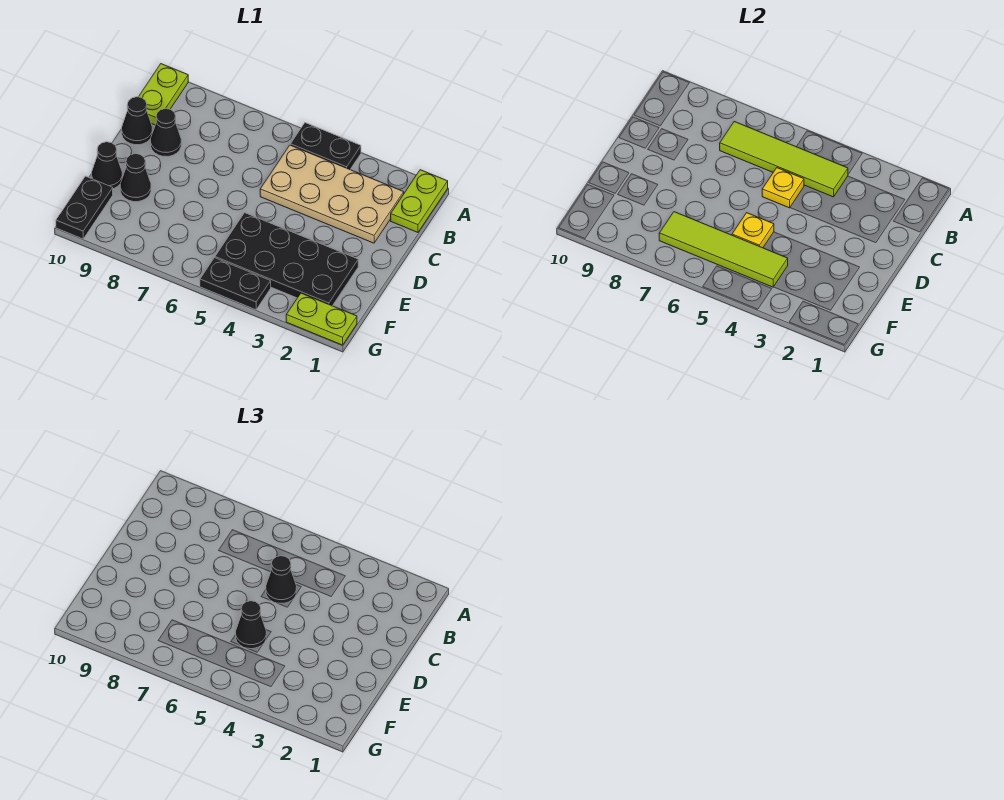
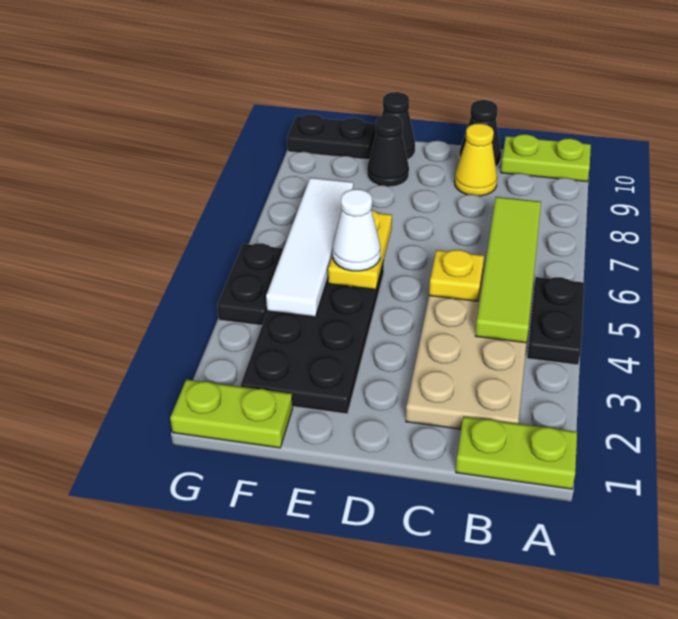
black 1x1 cone [266,556,297,604] -> none
black 1x1 cone [151,109,181,157] -> yellow 1x1 cone [454,124,497,196]
yellow 1x1 plate [732,213,774,248] -> yellow 1x2 plate [328,210,392,289]
black 1x1 cone [236,601,266,649] -> white 1x1 cone [332,189,380,271]
lime 1x4 tile [659,212,788,287] -> white 1x4 tile [266,178,353,317]
lime 1x2 plate [286,293,357,345] -> lime 1x2 plate turned to [170,379,293,448]

